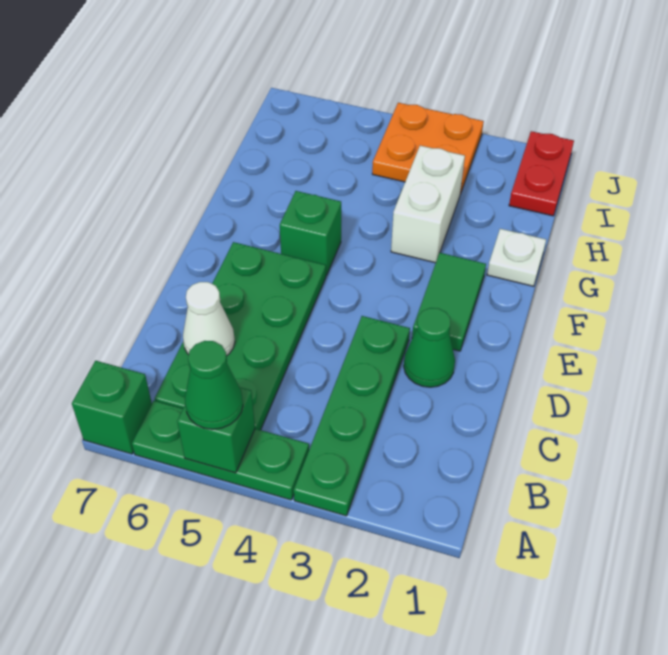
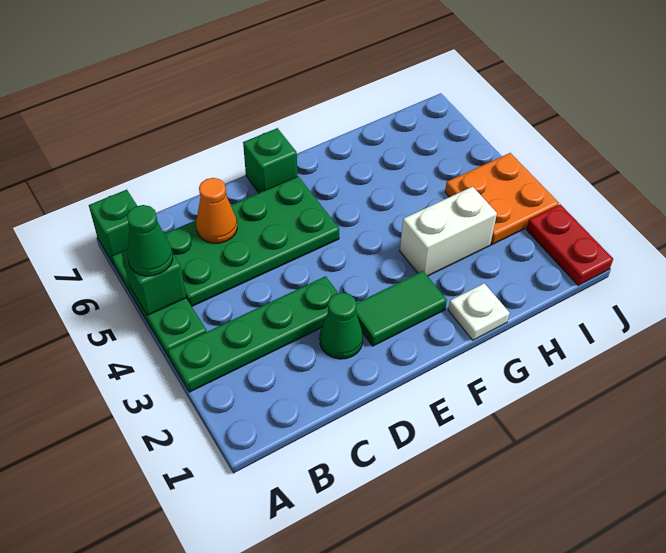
white 1x1 cone [183,282,235,356] -> orange 1x1 cone [196,178,237,243]
green 1x1 brick [280,191,341,276] -> green 1x1 brick moved to [243,128,297,193]
red 1x2 plate [509,131,574,216] -> red 1x2 plate turned to [527,204,613,285]

